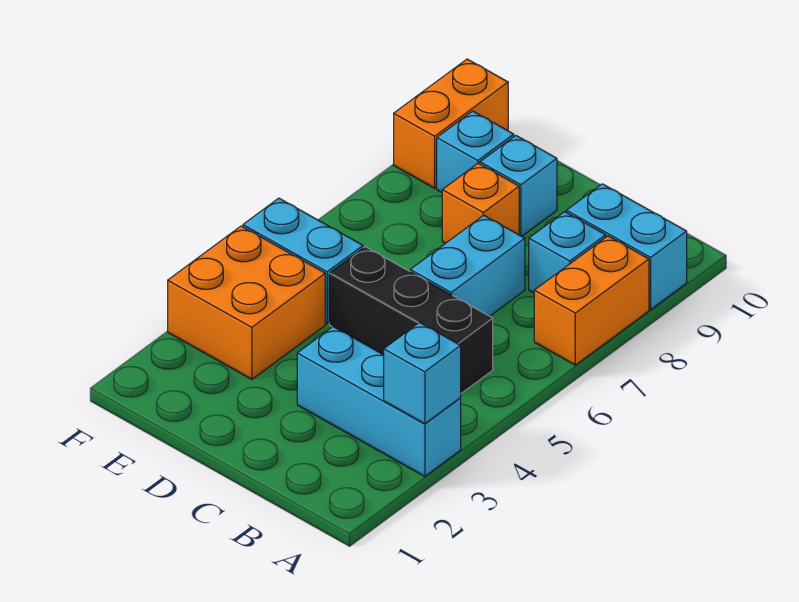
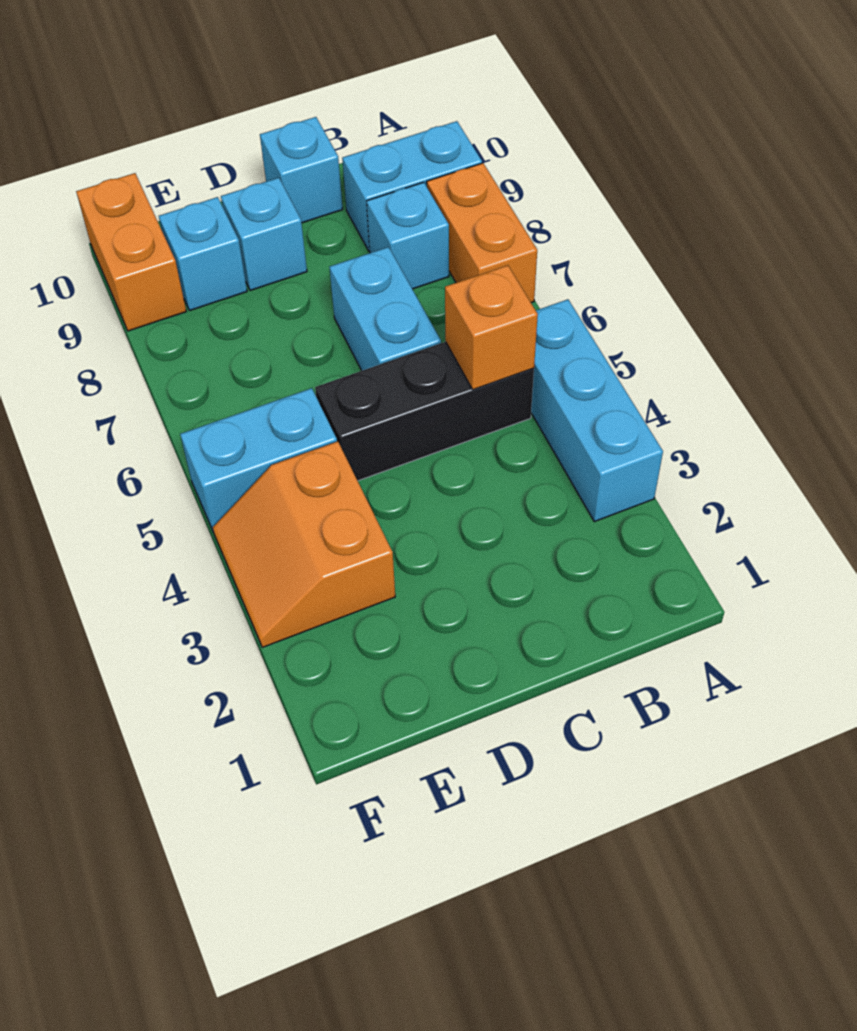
cyan 1x3 brick [297,327,461,476] -> cyan 1x3 brick turned to [531,299,663,522]
cyan 1x1 brick [384,322,461,424] -> cyan 1x1 brick moved to [260,117,343,223]
orange 1x1 brick [442,163,519,243] -> orange 1x1 brick moved to [445,265,538,390]
orange 2x2 brick [168,226,325,379] -> orange 2x2 slope [213,441,395,647]

